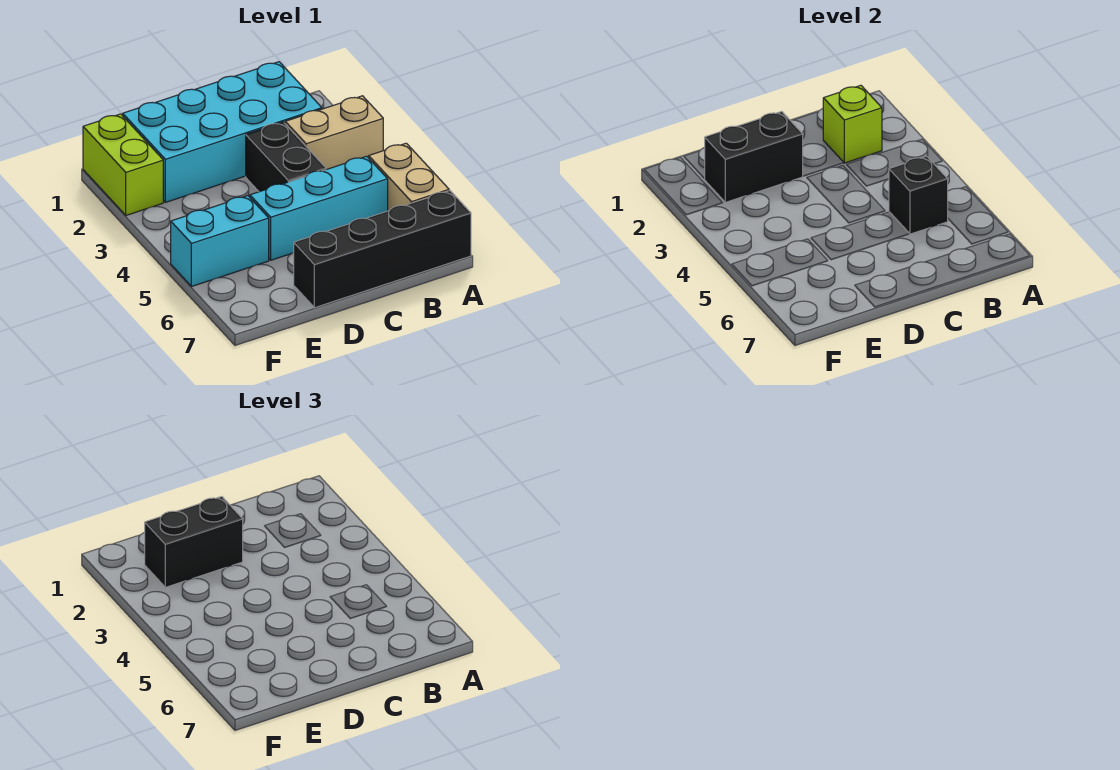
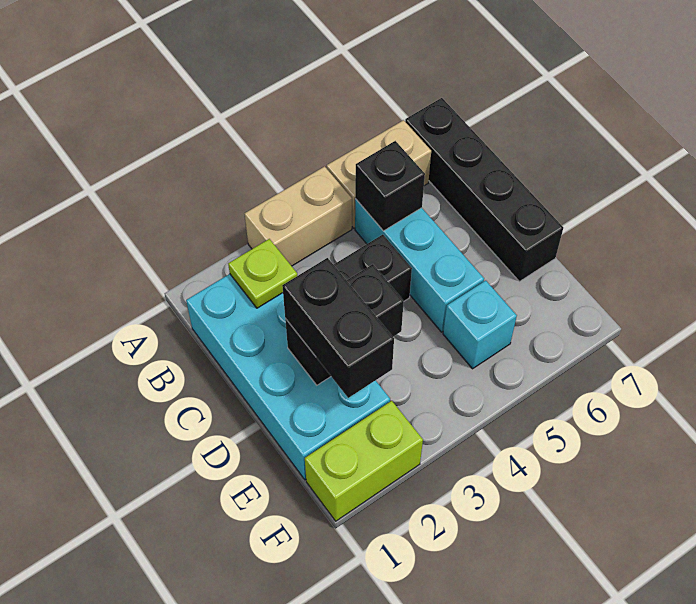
tan 1x2 brick [285,96,383,170] -> tan 1x2 brick turned to [245,166,352,266]
lime 1x1 brick [823,85,882,163] -> lime 1x1 plate [228,239,297,308]
black 1x2 brick [705,112,803,202] -> black 1x2 brick turned to [285,264,404,385]
cyan 1x2 brick [171,196,269,287] -> cyan 1x1 brick [443,280,517,369]

